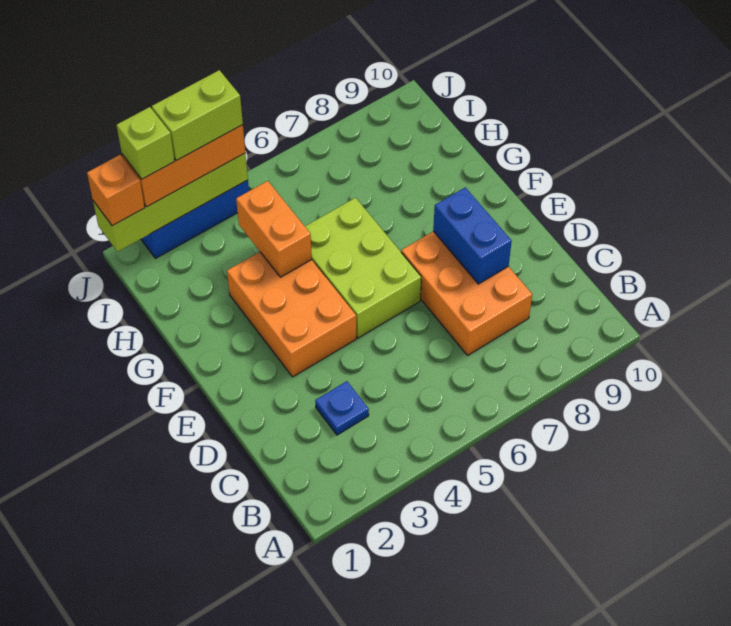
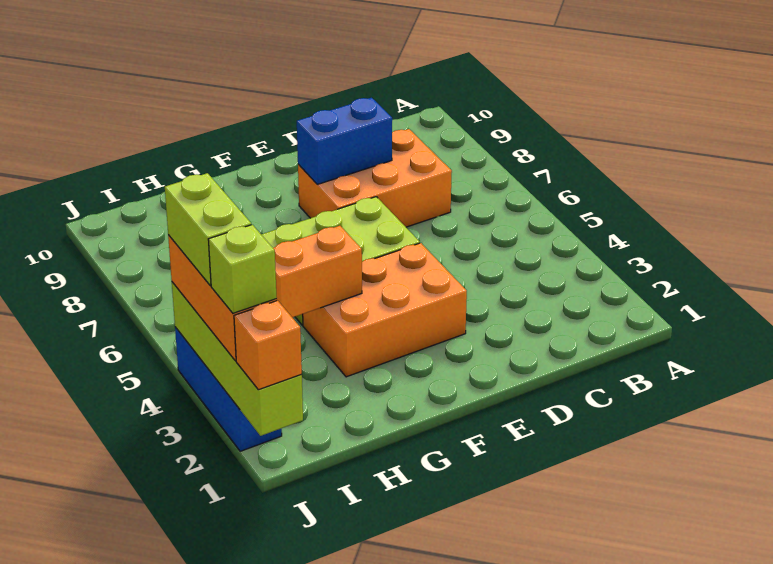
blue 1x1 plate [315,381,369,435] -> none

